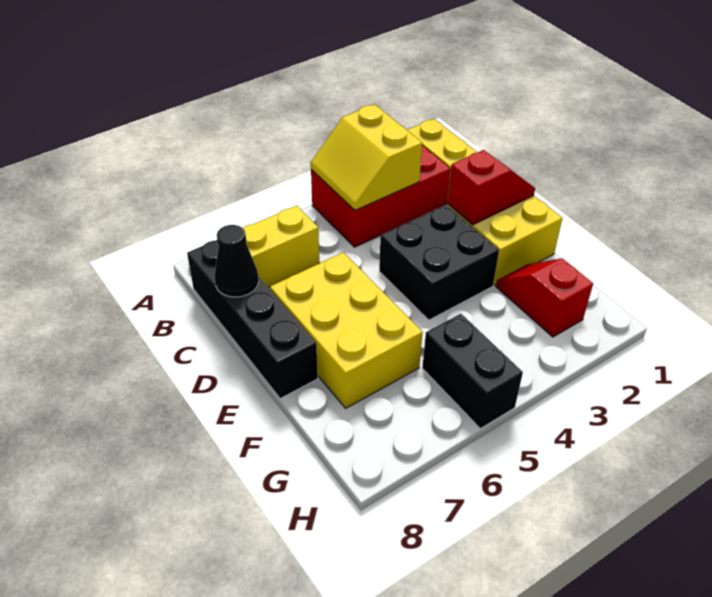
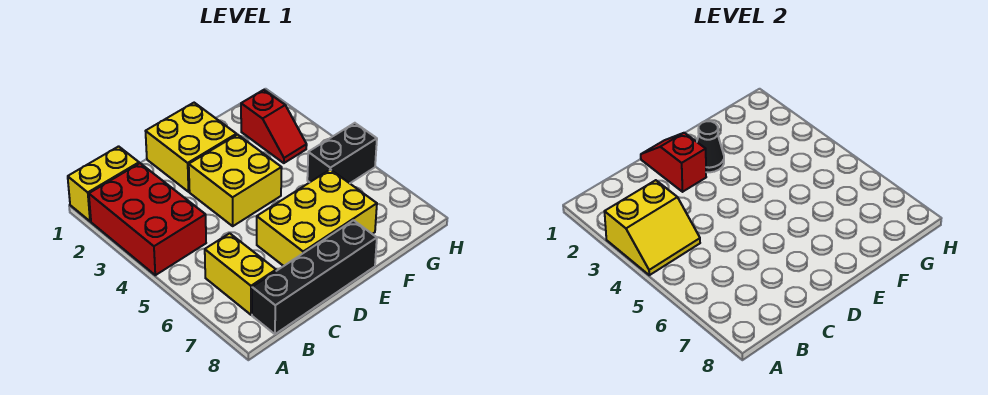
black 1x1 cone [215,225,259,297] -> black 1x1 cone moved to [697,121,724,172]
black 2x2 brick [379,205,499,320] -> yellow 2x2 brick [189,135,282,226]
red 1x2 slope [496,259,593,337] -> red 1x2 slope turned to [241,90,307,163]

